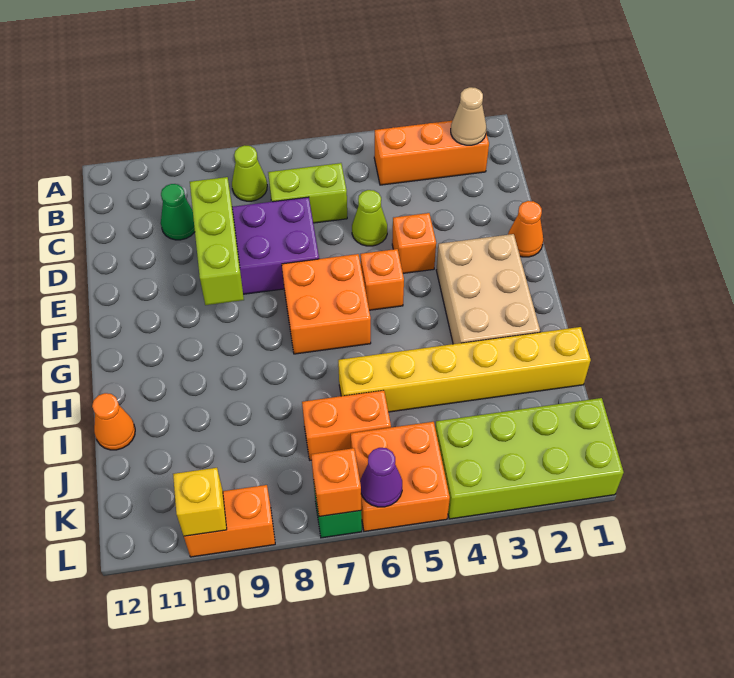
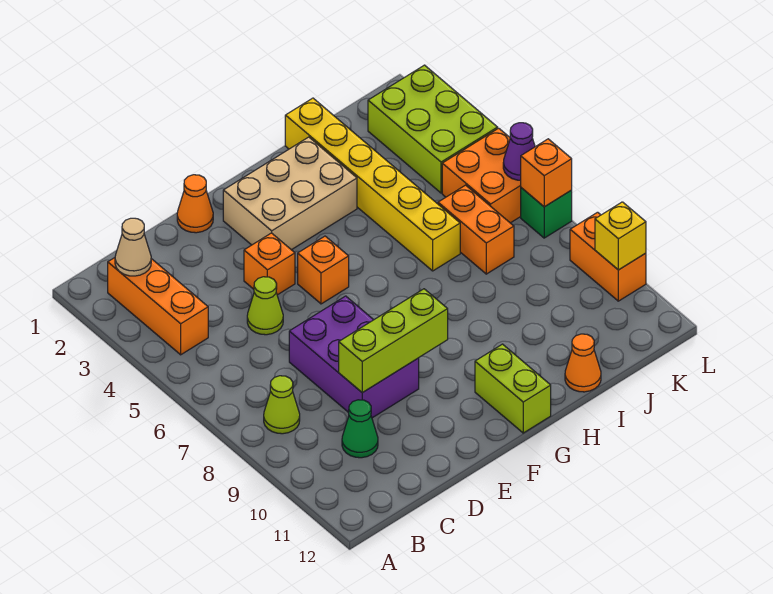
lime 1x2 brick [268,163,347,223] -> lime 1x2 brick moved to [475,344,551,433]
orange 2x2 brick [282,254,371,354] -> none
lime 2x4 brick [435,398,624,519] -> lime 2x3 brick [368,65,498,193]

